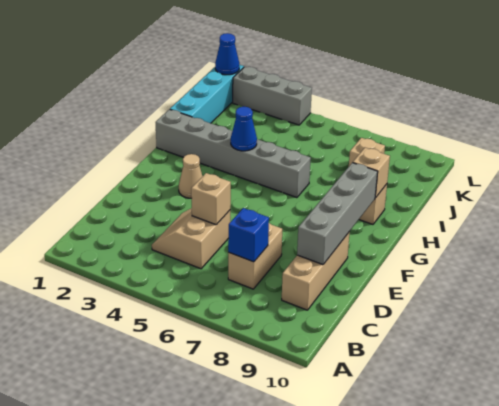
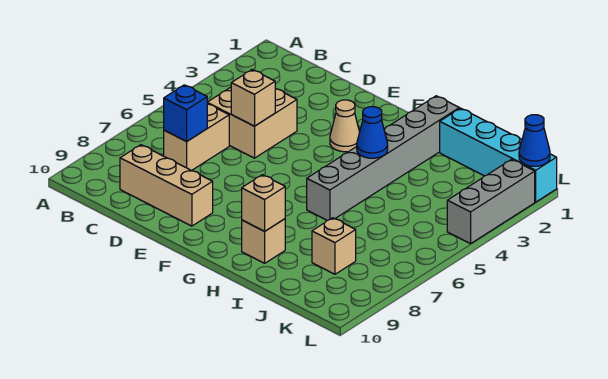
tan 2x2 slope [152,208,230,269] -> tan 2x2 brick [207,87,297,158]
tan 1x2 brick [228,223,282,289] -> tan 1x2 brick turned to [164,104,229,171]
grey 1x4 brick [297,163,378,265] -> none

